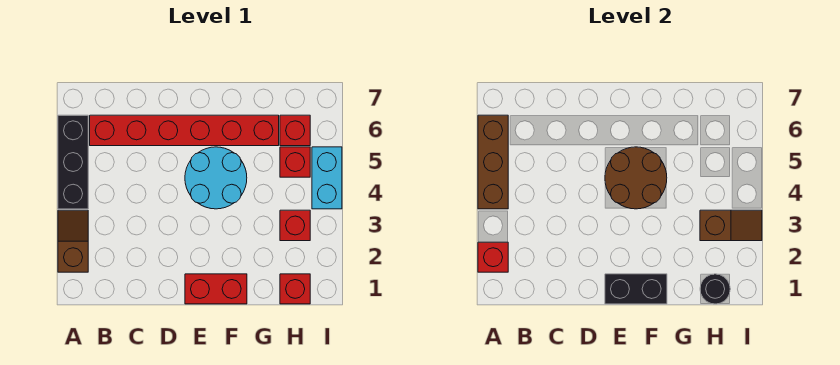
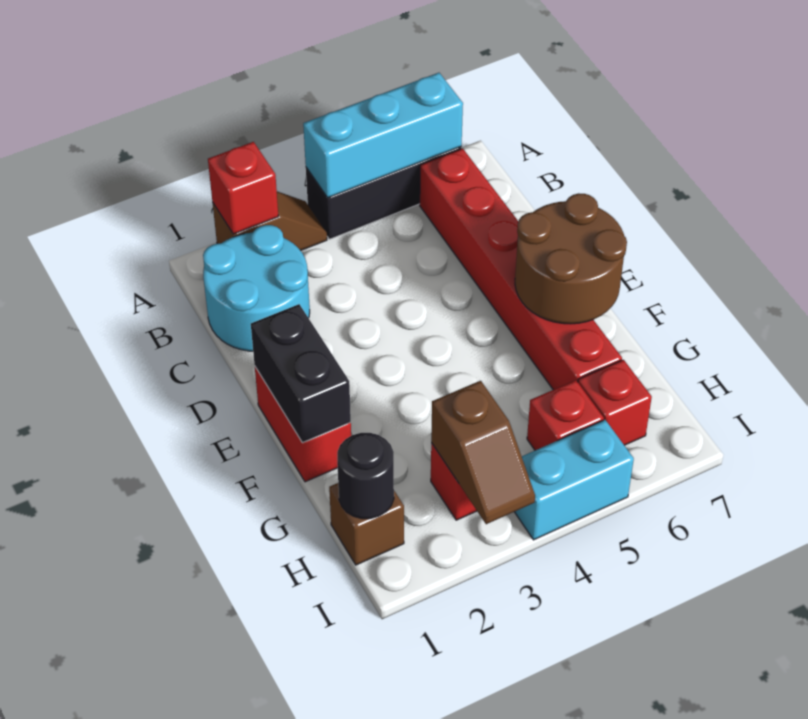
brown 1x3 brick [478,115,508,209] -> cyan 1x3 brick [303,73,463,198]
cyan 2x2 round brick [185,147,247,209] -> cyan 2x2 round brick moved to [203,225,310,351]
brown 2x2 round brick [605,147,667,209] -> brown 2x2 round brick moved to [515,193,627,324]
red 1x1 brick [280,274,310,304] -> brown 1x1 brick [329,483,404,565]

